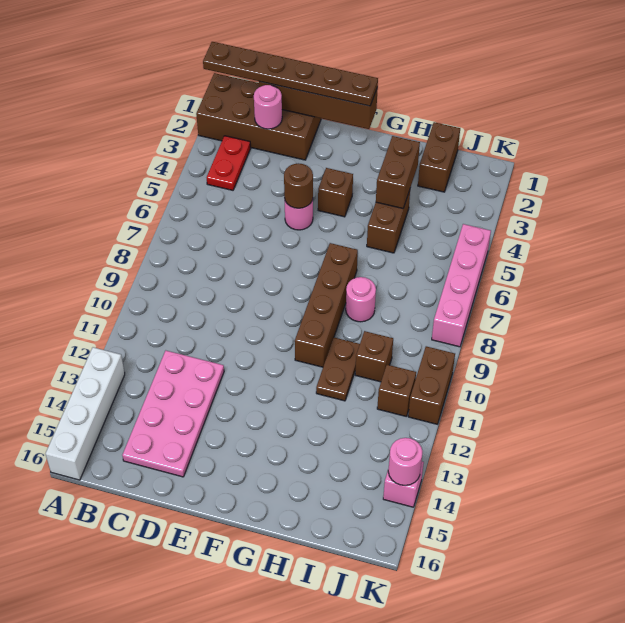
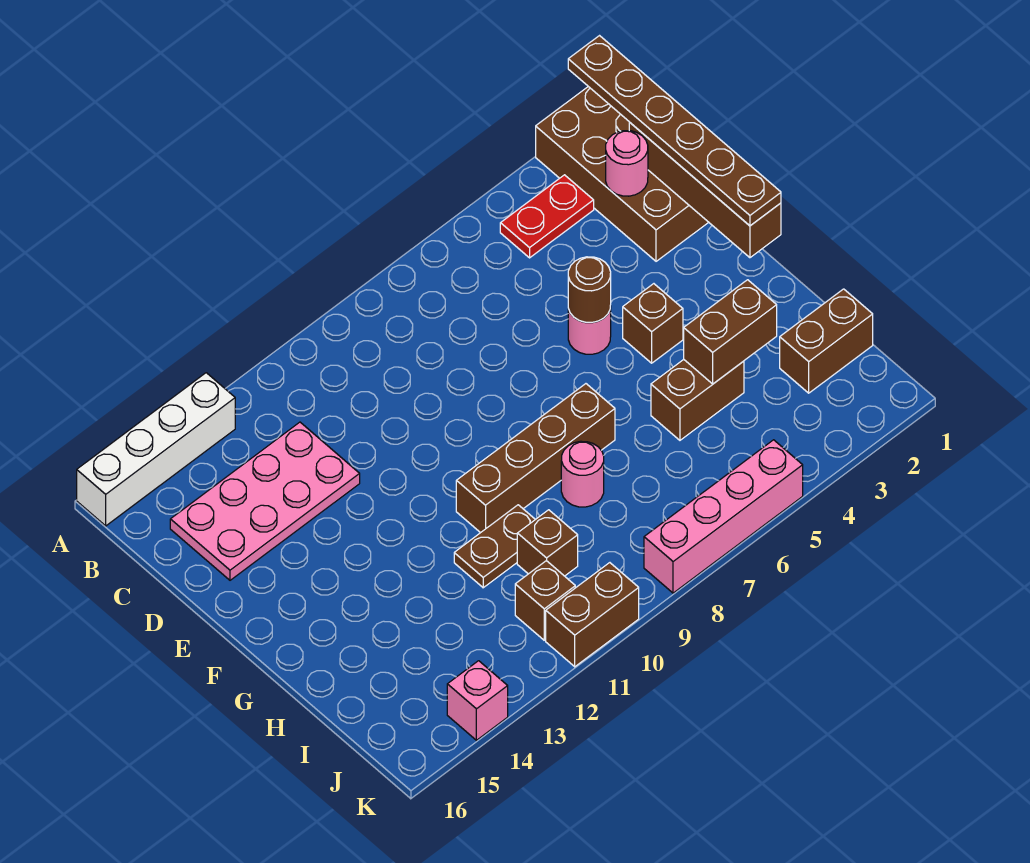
pink 1x1 round brick [388,438,423,485] -> none

